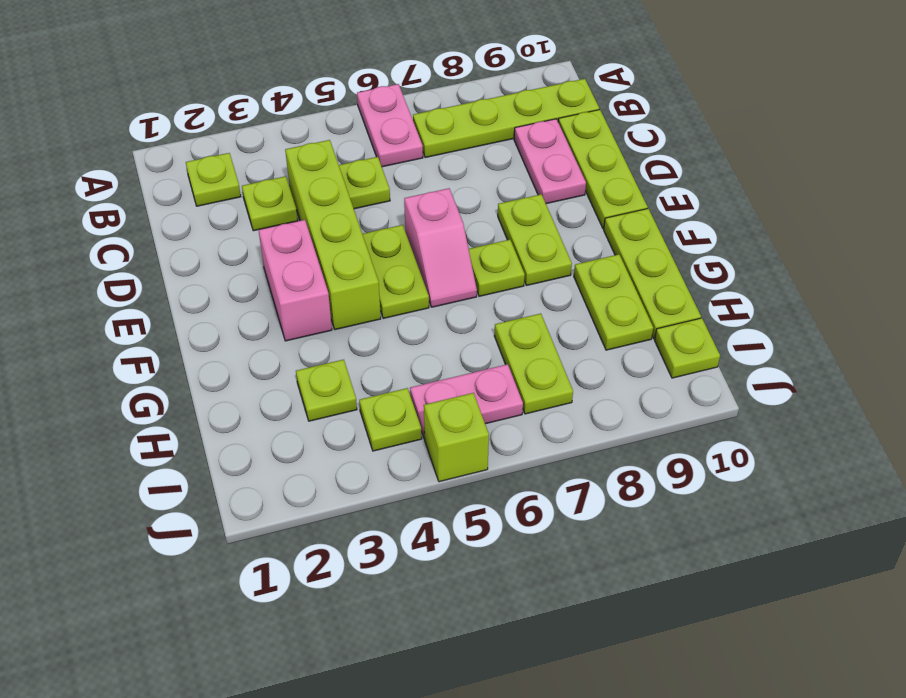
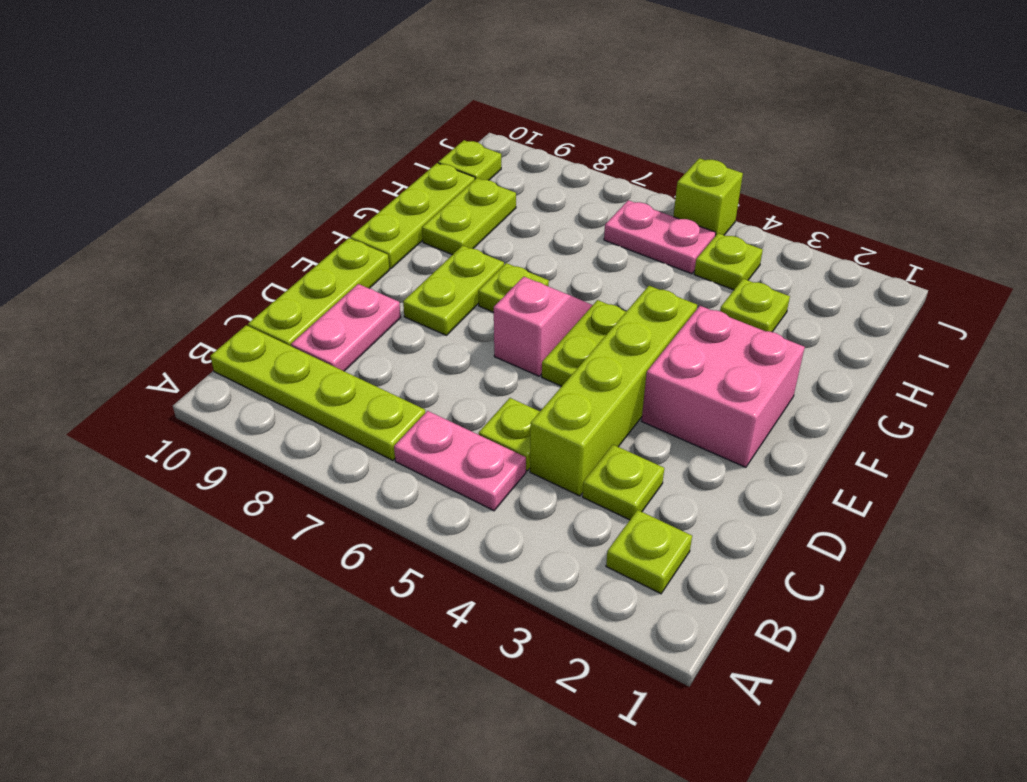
pink 1x2 plate [357,84,423,167] -> pink 1x2 plate turned to [394,411,526,511]
pink 1x2 brick [259,220,332,341] -> pink 2x2 brick [642,306,805,467]
lime 1x2 plate [494,314,573,414] -> none

